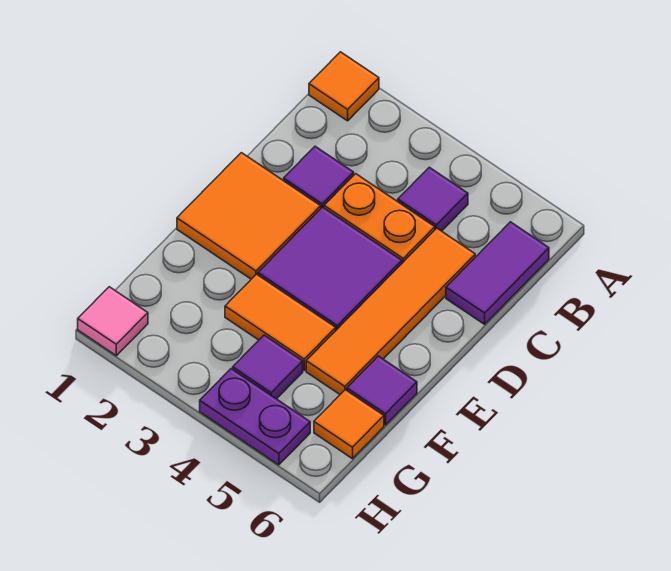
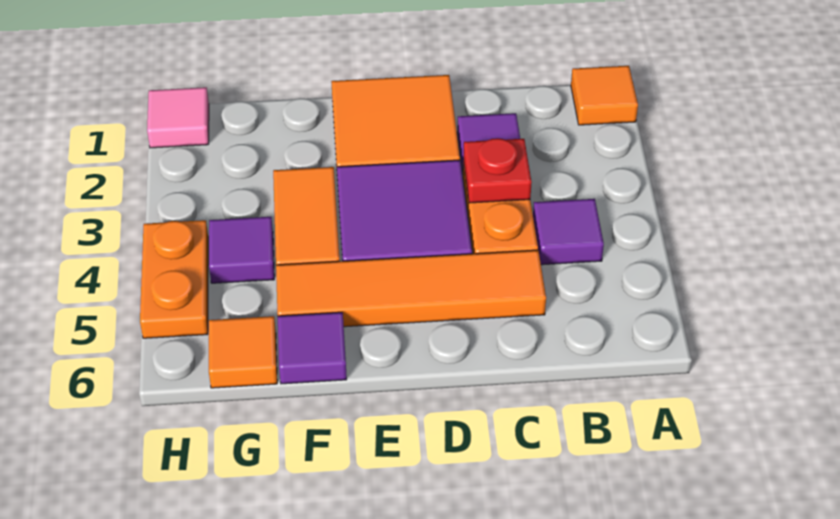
purple 1x2 tile [446,222,549,324] -> none
none -> red 1x1 plate [463,138,532,203]
purple 1x2 plate [200,369,310,465] -> orange 1x2 plate [140,220,208,338]

